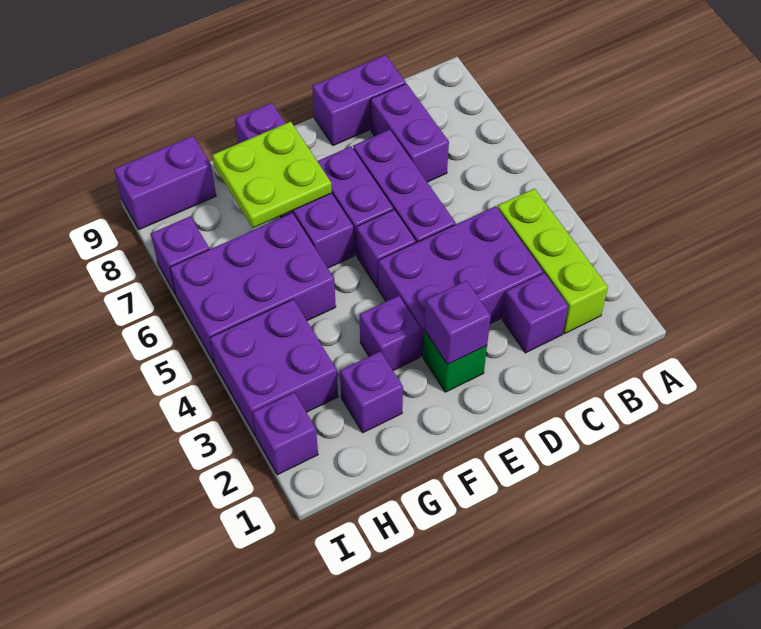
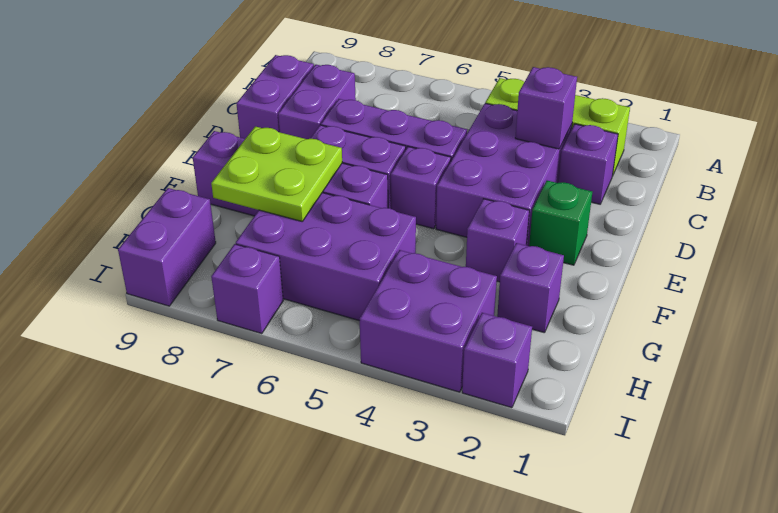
purple 1x2 brick [371,84,449,182] -> purple 1x2 brick turned to [278,65,356,139]
purple 1x1 brick [425,281,491,364] -> purple 1x1 brick moved to [515,67,577,149]
purple 2x3 brick [170,213,336,364] -> purple 2x3 brick turned to [236,193,416,321]

